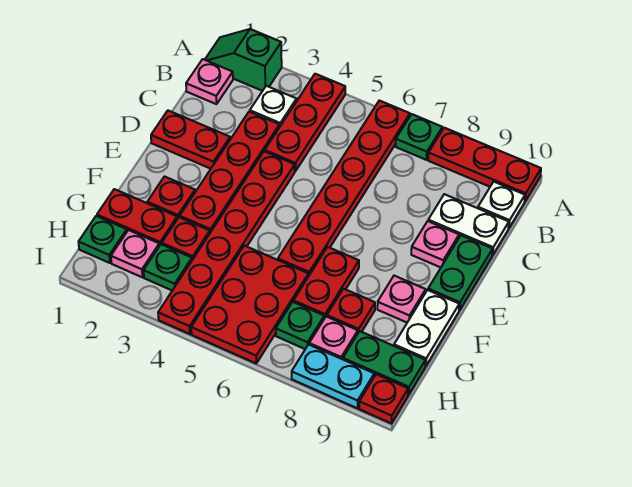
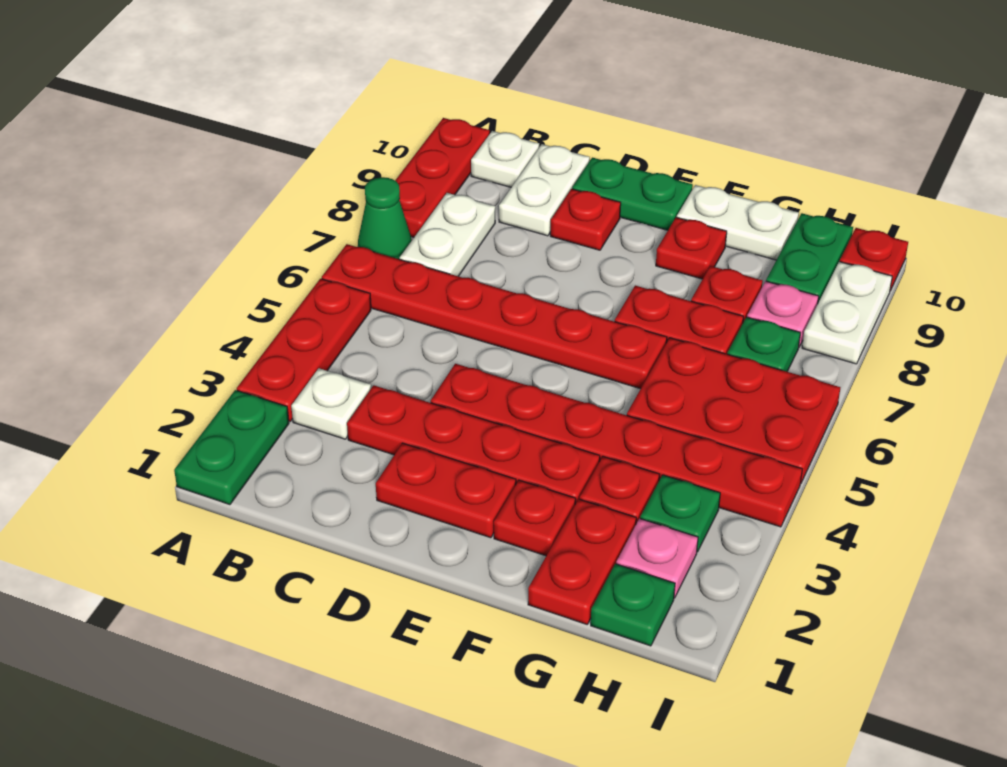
green 1x2 slope [205,29,282,91] -> green 1x2 plate [174,390,289,505]
red 1x3 plate [265,74,345,171] -> red 1x3 plate turned to [237,279,371,421]
green 1x1 plate [396,114,442,160] -> green 1x1 cone [358,177,412,259]
pink 1x1 plate [186,59,233,104] -> none
none -> white 1x2 plate [400,193,495,276]
red 1x2 plate [151,111,230,169] -> red 1x2 plate turned to [376,443,516,538]
pink 1x1 plate [411,221,459,267] -> red 1x1 plate [550,189,621,250]
pink 1x1 plate [377,276,426,322] -> red 1x1 plate [656,217,727,279]
cyan 1x2 plate [292,345,374,408] -> white 1x2 plate [802,262,892,364]

